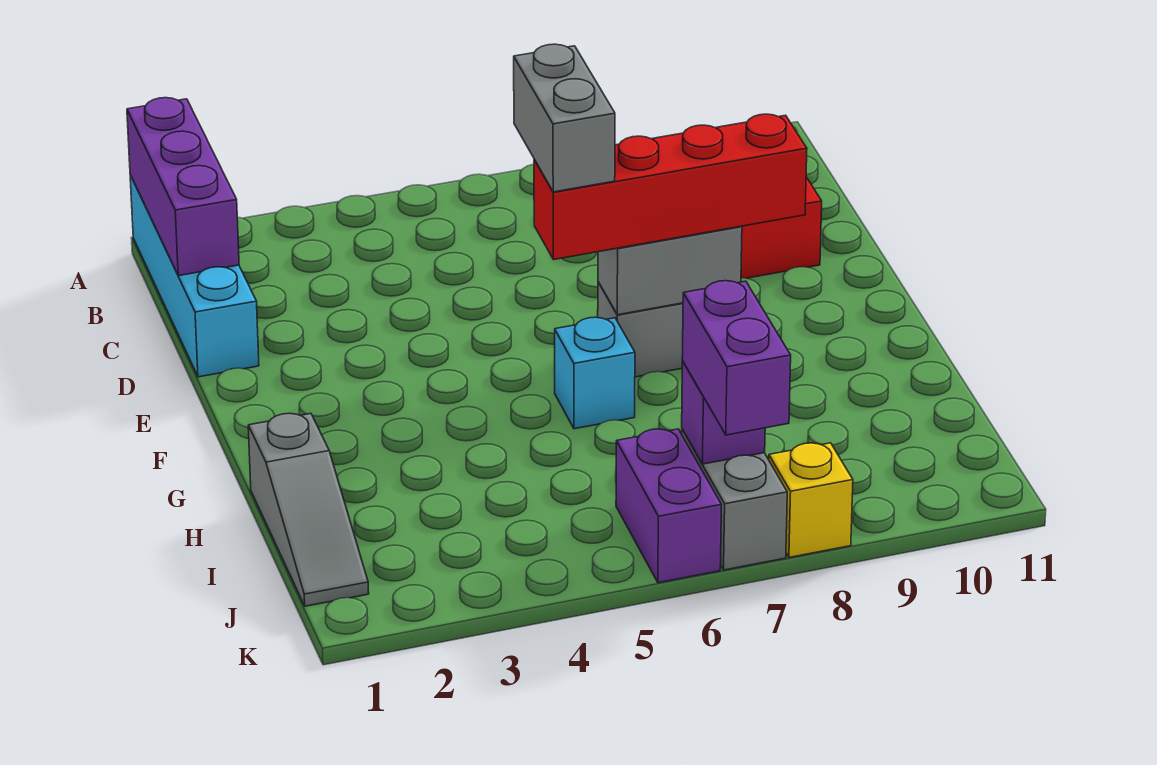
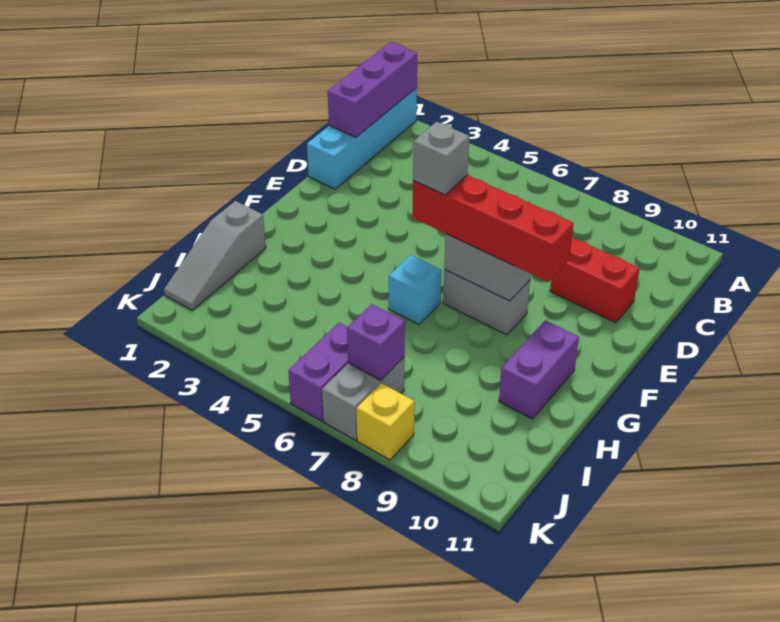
grey 1x2 brick [514,44,615,192] -> grey 1x1 brick [413,122,469,195]
purple 1x2 brick [682,281,791,435] -> purple 1x2 brick moved to [499,320,579,419]

